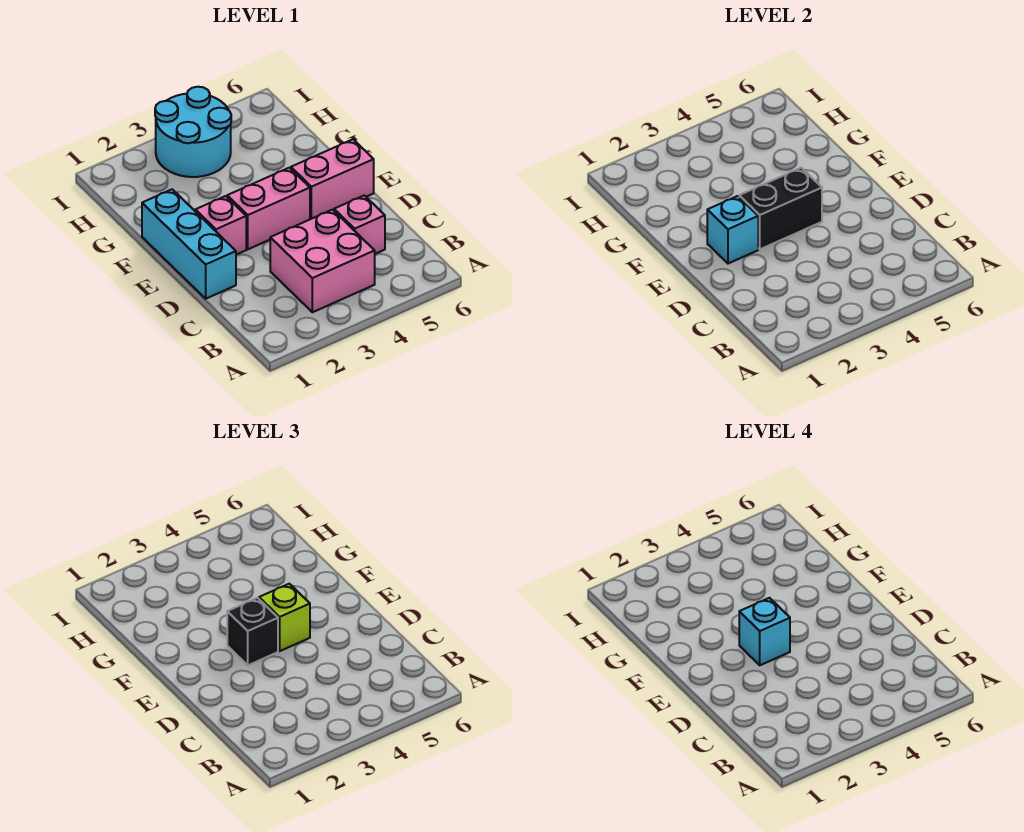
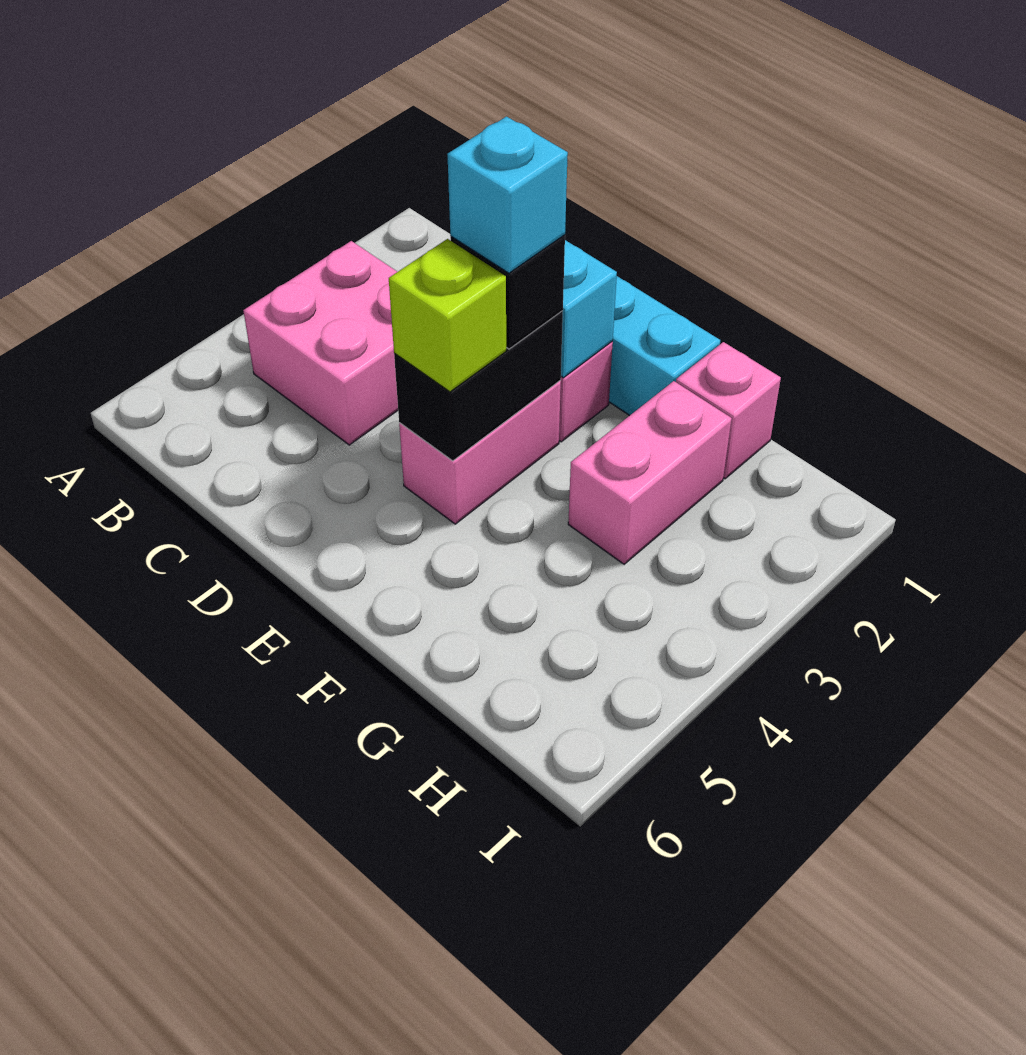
pink 1x1 brick [334,195,385,254] -> pink 1x1 brick moved to [676,342,781,479]
pink 1x2 brick [291,139,374,219] -> pink 1x2 brick moved to [568,381,732,564]
cyan 2x2 round brick [155,87,231,177] -> none

